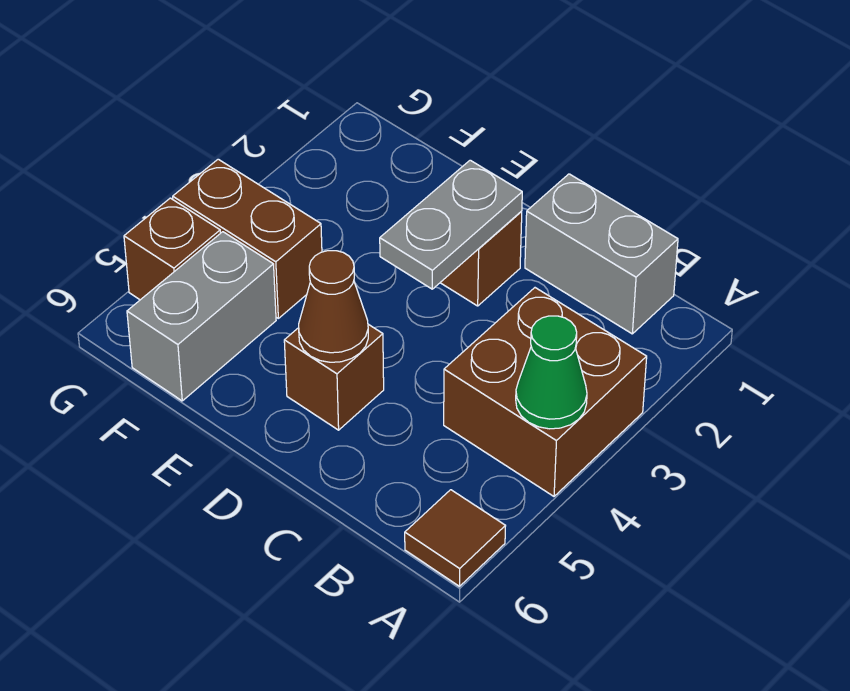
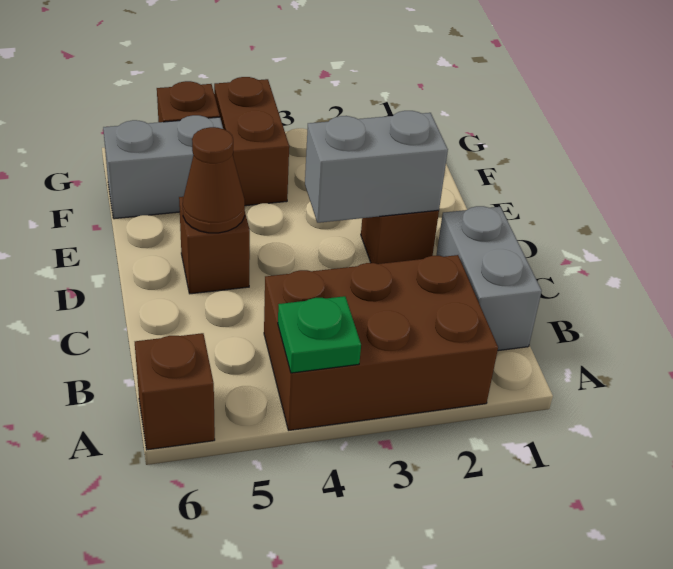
brown 2x2 brick [444,288,647,496] -> brown 2x3 brick [264,255,498,430]
green 1x1 cone [516,316,587,429] -> green 1x1 plate [278,296,361,373]
brown 1x1 tile [405,490,505,586] -> brown 1x1 brick [135,333,215,450]
grey 1x2 plate [380,160,522,289] -> grey 1x2 brick [305,111,448,223]

